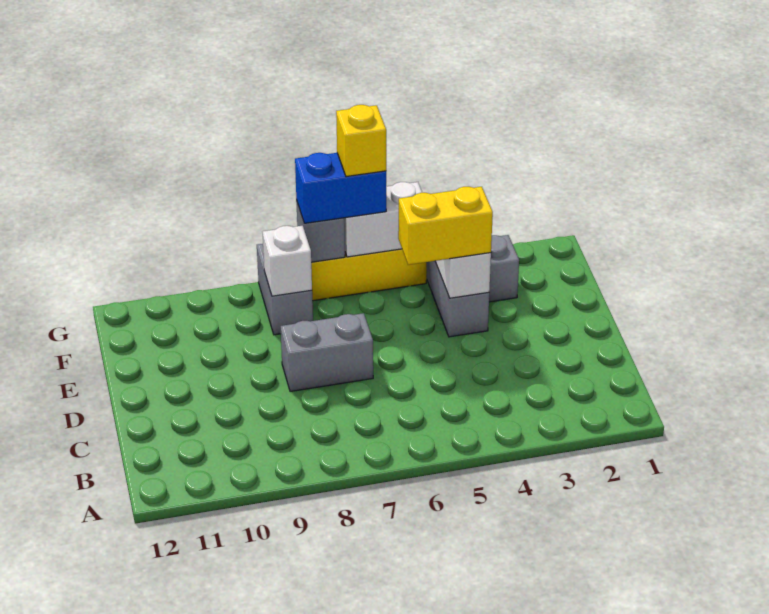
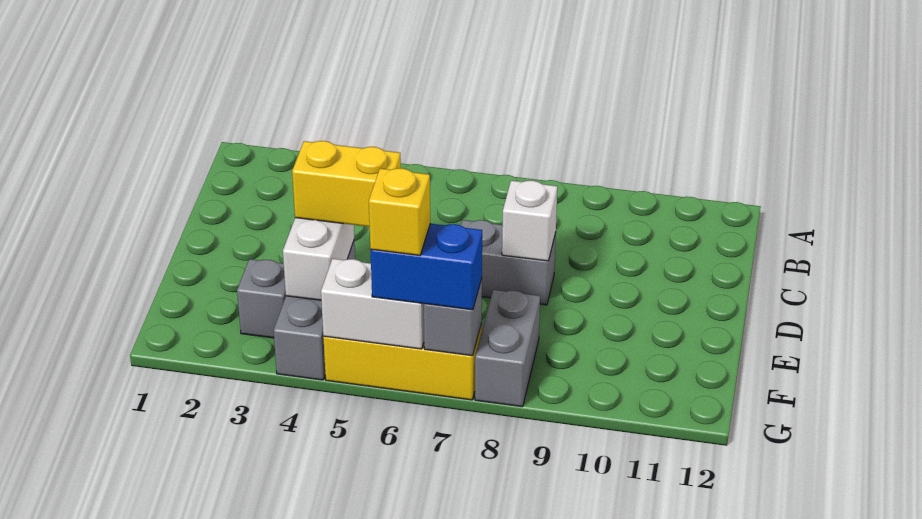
white 1x1 brick [263,226,312,296] -> white 1x1 brick moved to [502,181,557,261]

